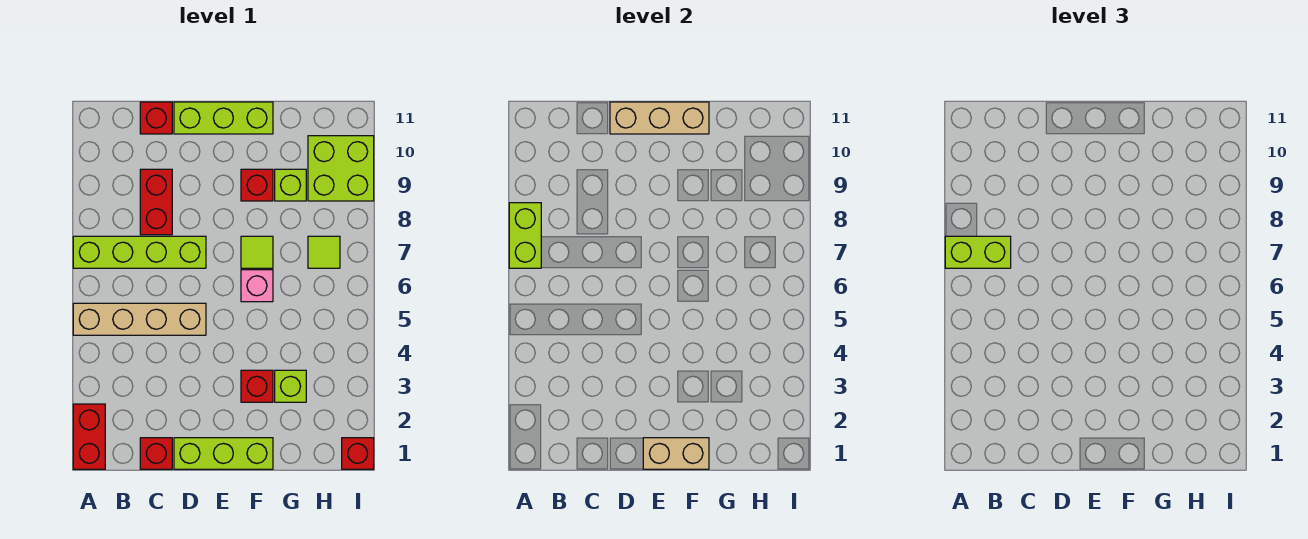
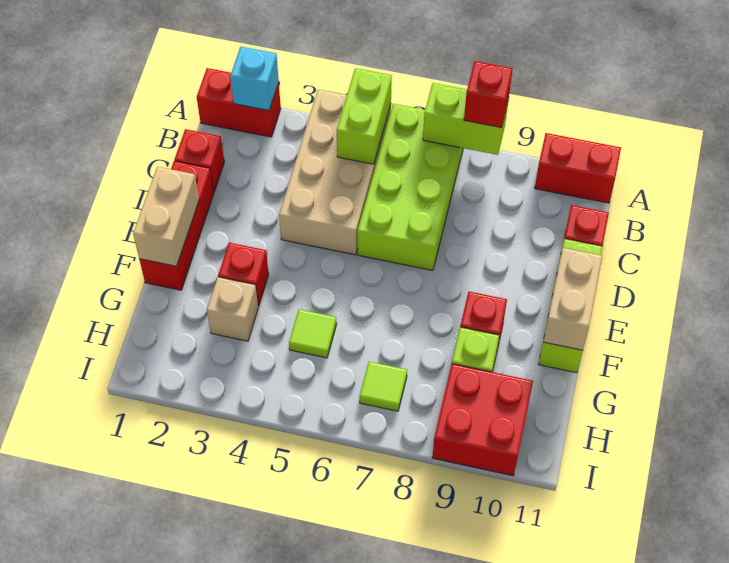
none -> cyan 1x1 brick [230,47,279,110]
tan 1x4 brick [73,303,206,335] -> tan 2x4 brick [279,89,391,255]
lime 1x4 brick [73,236,206,268] -> lime 2x4 brick [357,104,463,270]
lime 1x2 brick [945,236,1011,268] -> lime 1x2 brick moved to [337,68,392,164]
red 1x2 brick [140,169,172,235] -> red 1x2 brick moved to [535,133,621,203]
lime 1x3 brick [174,438,273,469] -> red 1x3 brick [139,161,214,290]
tan 1x3 brick [610,102,709,134] -> tan 1x2 brick [543,248,602,350]
pink 1x1 brick [241,270,273,302] -> none
lime 1x1 tile [241,236,273,268] -> lime 1x1 tile moved to [289,309,337,358]
lime 1x1 brick [275,370,306,402] -> tan 1x1 brick [207,277,258,341]
lime 2x2 brick [308,136,374,201] -> red 2x2 brick [432,364,533,476]
red 1x1 brick [342,438,374,469] -> red 1x1 brick moved to [464,61,513,128]

